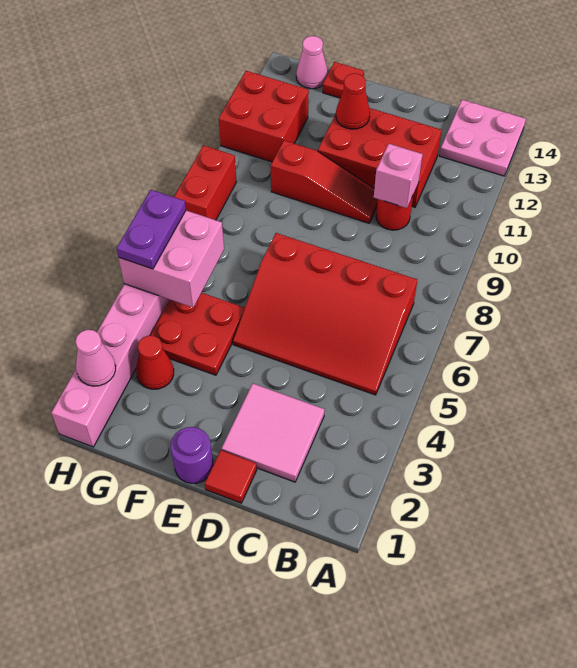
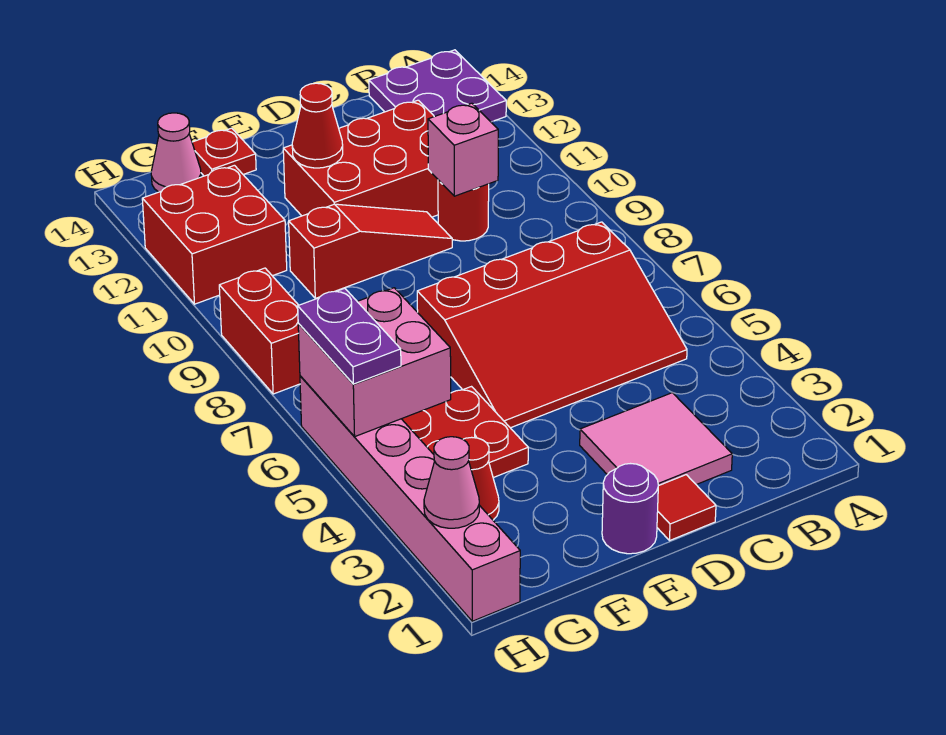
pink 2x2 plate [440,100,526,176] -> purple 2x2 plate [369,50,506,122]

